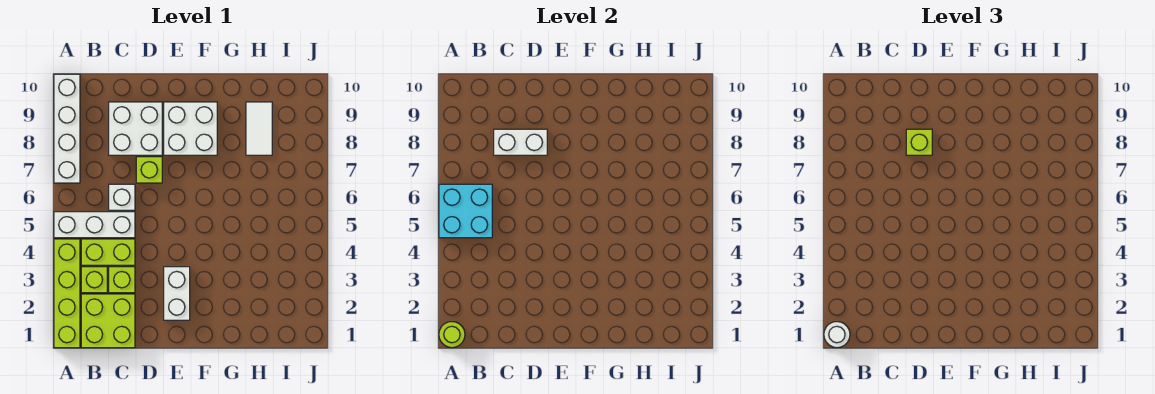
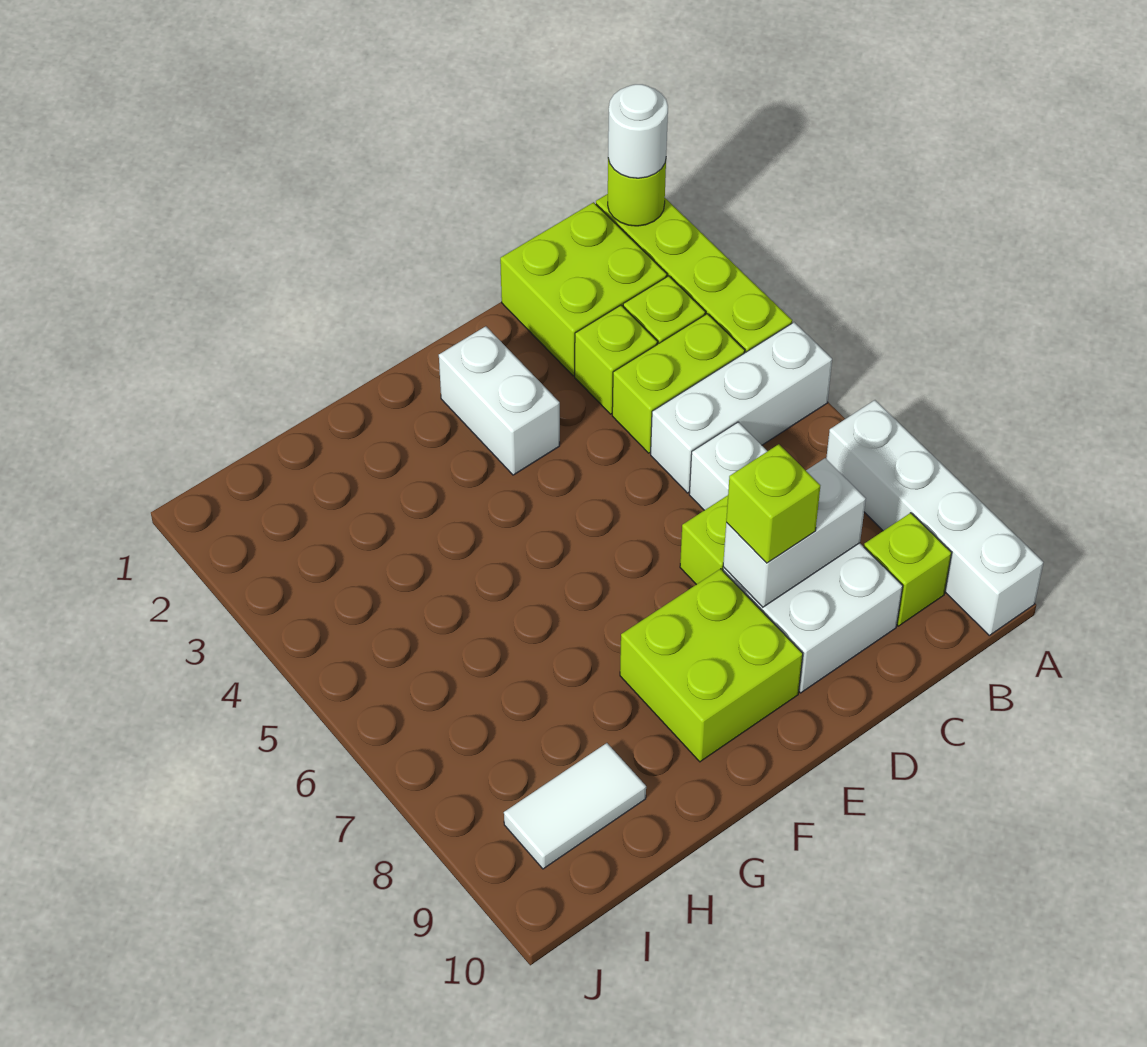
cyan 2x2 brick [439,184,492,238] -> none
none -> lime 1x1 brick [864,513,952,626]
white 2x2 brick [164,102,217,155] -> lime 2x2 brick [620,569,803,762]
white 1x2 tile [246,102,272,155] -> white 1x2 tile turned to [504,743,646,869]

